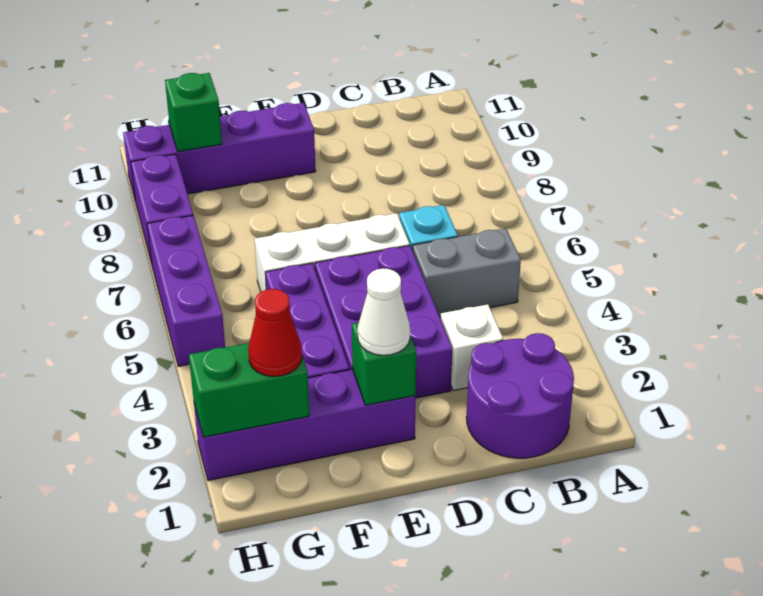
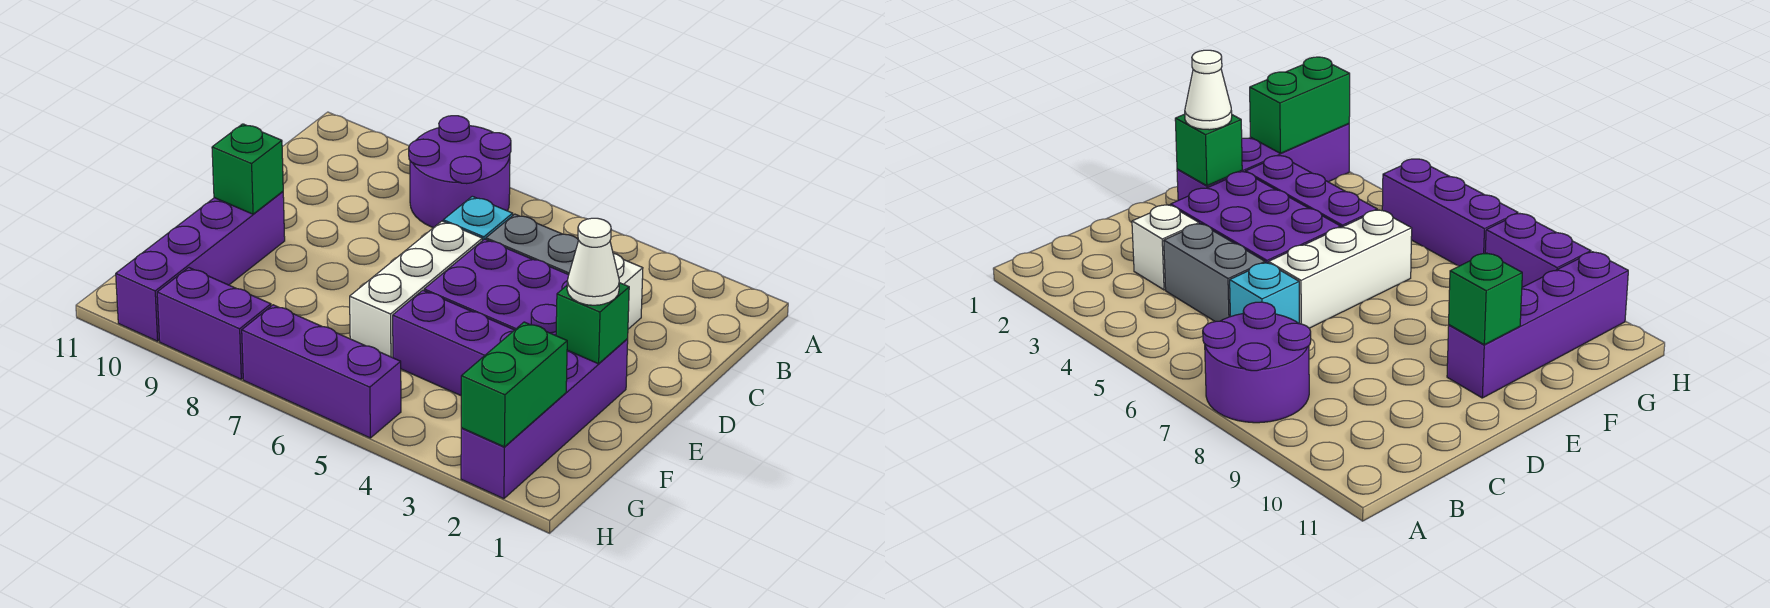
purple 2x2 round brick [466,333,574,458] -> purple 2x2 round brick moved to [409,116,511,228]
grey 1x2 brick [413,228,521,317] -> grey 1x2 brick turned to [486,214,579,275]
red 1x1 cone [248,289,302,376] -> none
green 1x1 brick [165,73,222,152] -> green 1x1 brick moved to [212,124,283,214]

